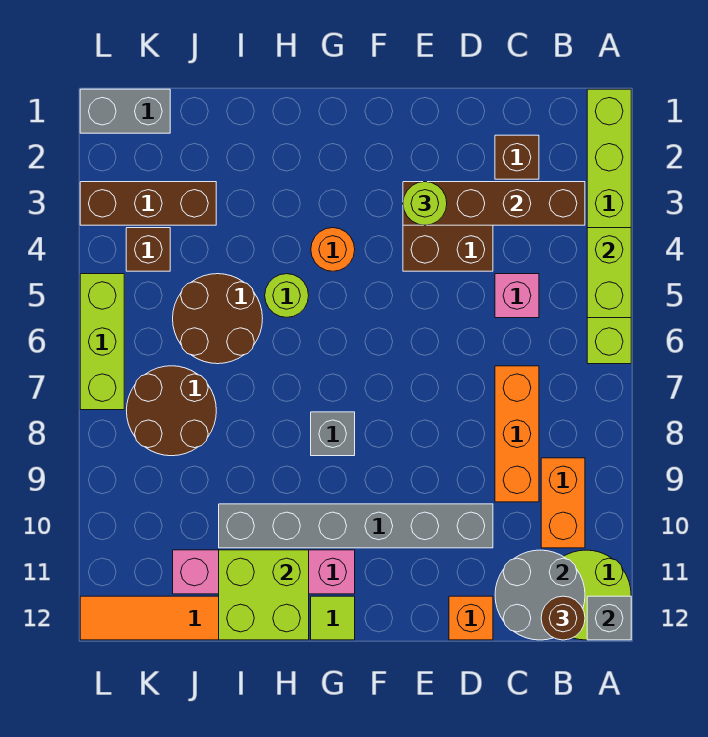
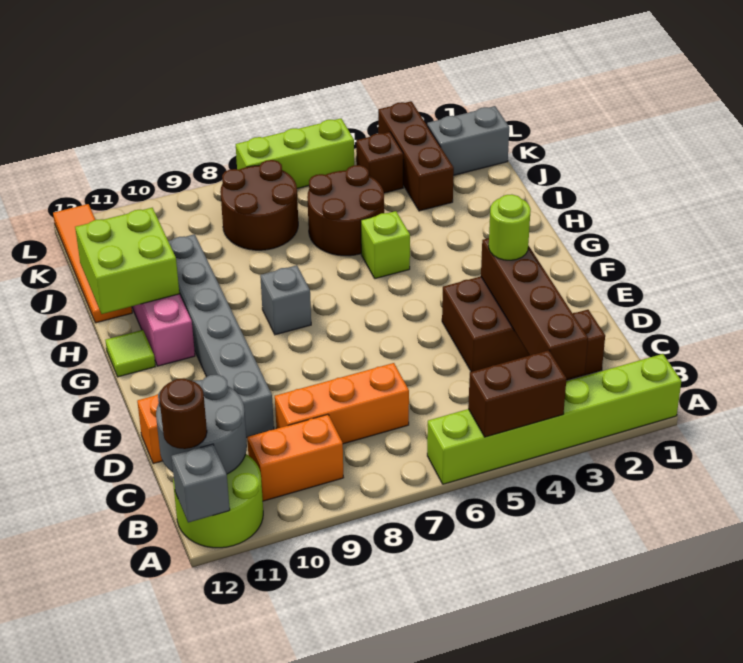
lime 1x2 brick [587,228,631,318] -> brown 1x2 brick [468,350,566,437]
pink 1x1 brick [495,274,539,318] -> none
orange 1x1 round brick [311,228,355,271] -> none
lime 1x1 round brick [265,274,309,318] -> lime 1x1 brick [361,211,410,279]
grey 1x2 brick [80,89,170,133] -> grey 1x2 brick turned to [427,106,509,175]

